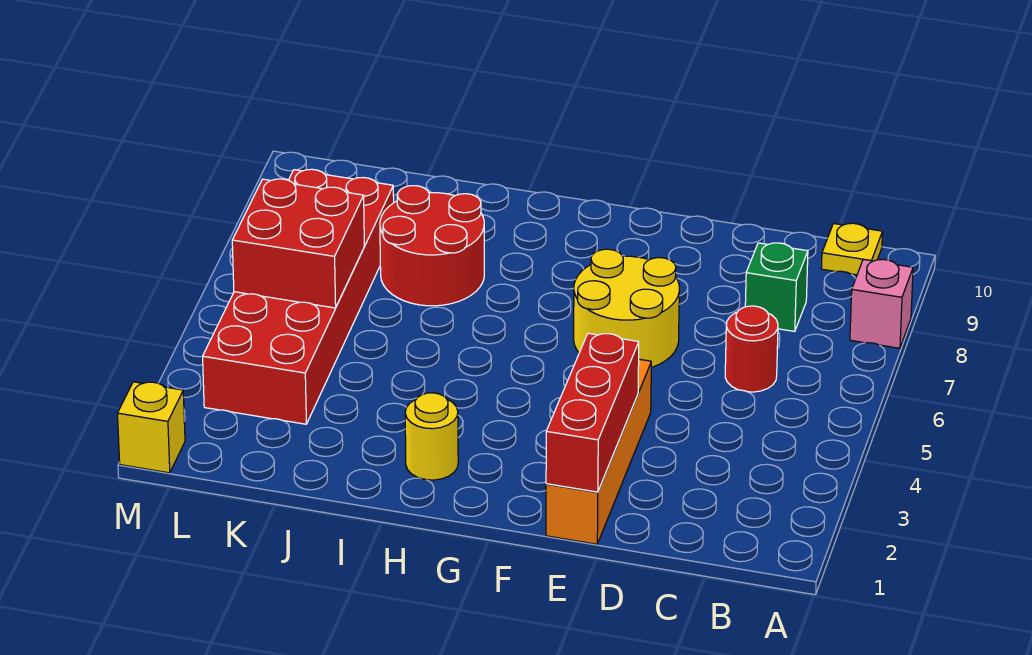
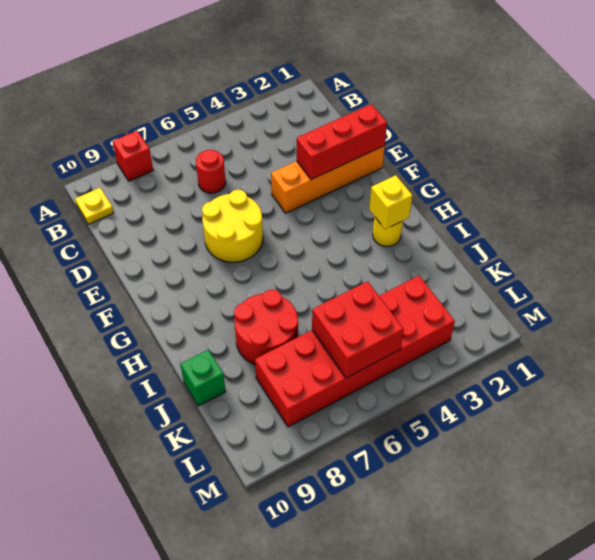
pink 1x1 brick [850,259,913,348] -> red 1x1 brick [113,131,153,181]
green 1x1 brick [745,243,808,332] -> green 1x1 brick moved to [180,350,226,406]
yellow 1x1 brick [118,382,185,473] -> yellow 1x1 brick moved to [369,175,412,229]

